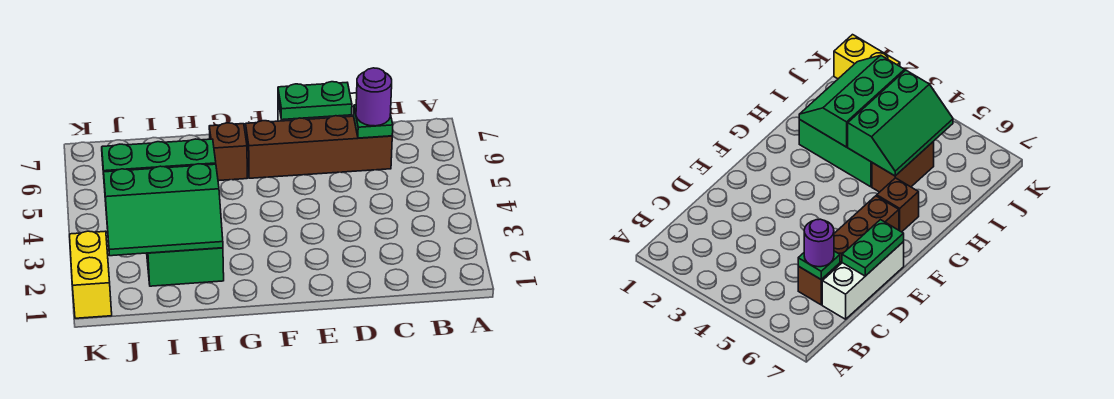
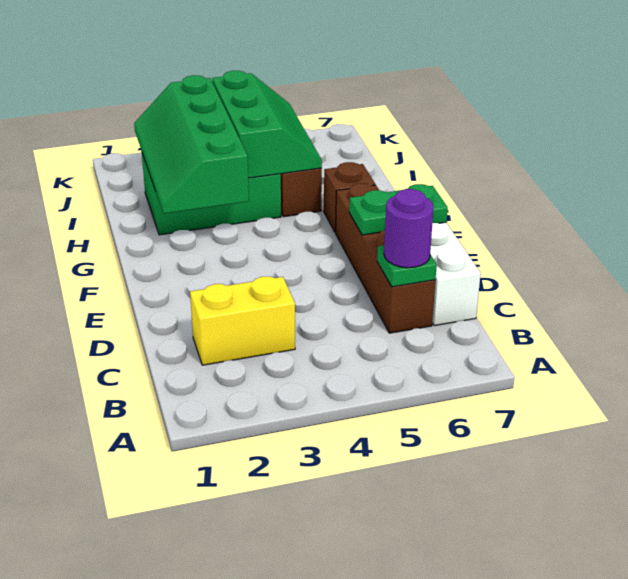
green 1x2 plate [278,82,352,120] -> green 1x2 plate turned to [349,184,448,235]
green 2x3 slope [104,164,223,256] -> green 2x4 slope [134,75,249,213]
yellow 1x2 brick [70,231,112,318] -> yellow 1x2 brick moved to [190,277,295,365]

